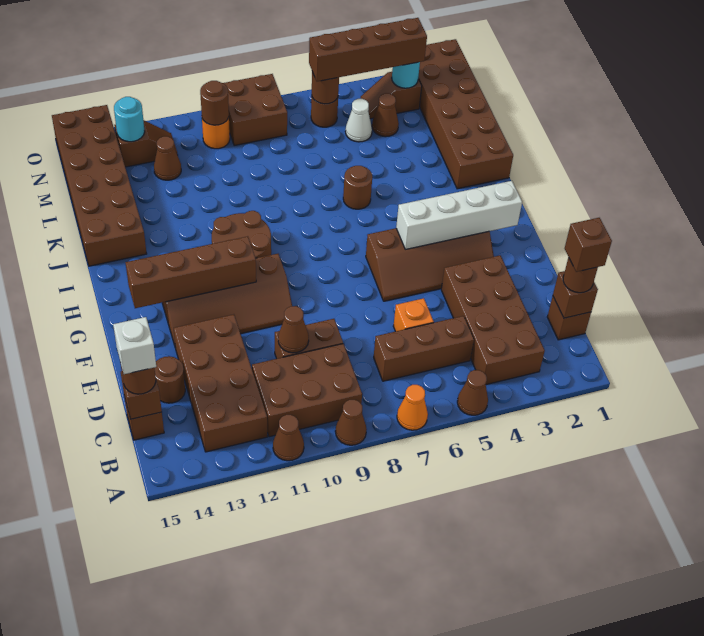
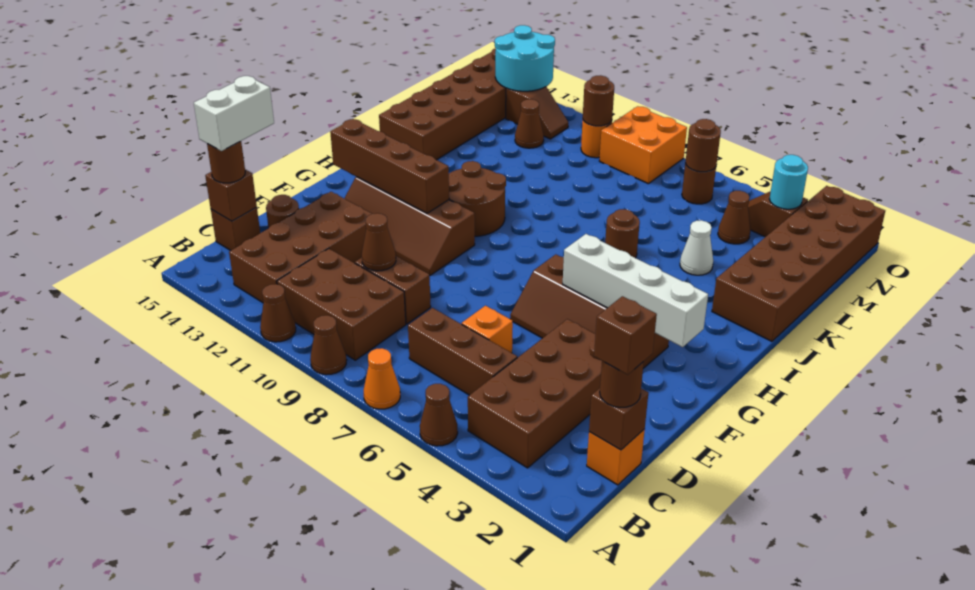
brown 1x1 brick [547,296,591,340] -> orange 1x1 brick [587,429,645,485]
white 1x1 brick [113,317,156,374] -> white 1x2 brick [194,76,274,151]
white 1x1 cone [346,99,372,142] -> white 1x1 cone moved to [680,220,713,275]
brown 1x4 brick [309,18,427,81] -> none
brown 2x2 brick [223,74,287,146] -> orange 2x2 brick [599,107,687,184]
cyan 1x1 round brick [114,97,145,142] -> cyan 2x2 round brick [495,25,555,91]

